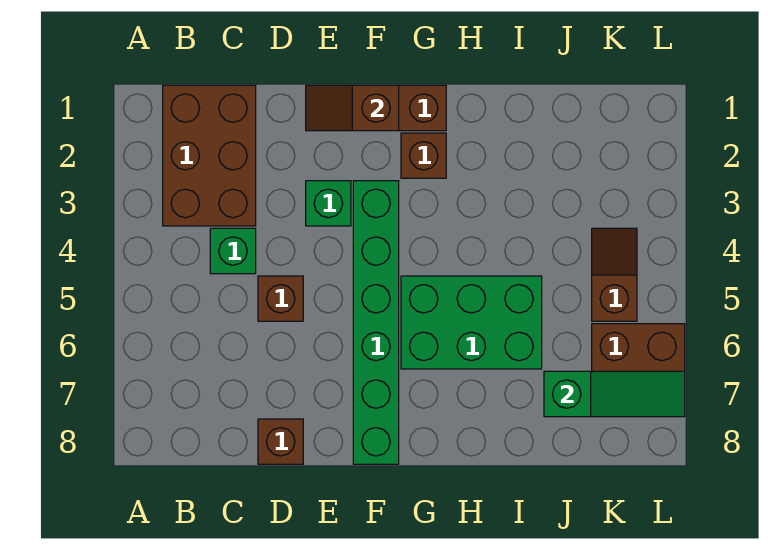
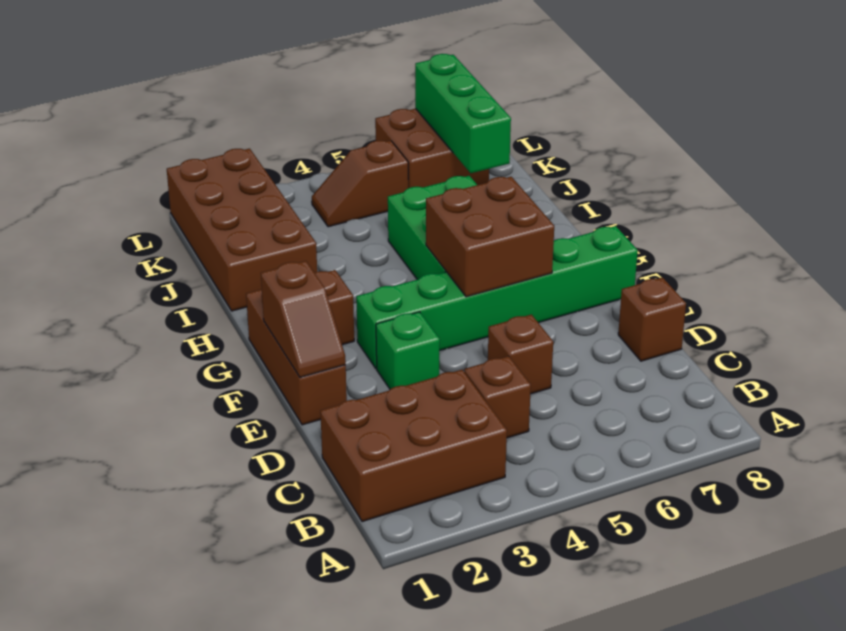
green 1x1 brick [210,228,256,274] -> brown 1x1 brick [464,356,531,438]
none -> brown 2x2 brick [426,177,554,297]
none -> brown 2x4 brick [167,149,317,311]
green 1x3 slope [544,371,685,417] -> green 1x3 brick [415,54,511,173]

